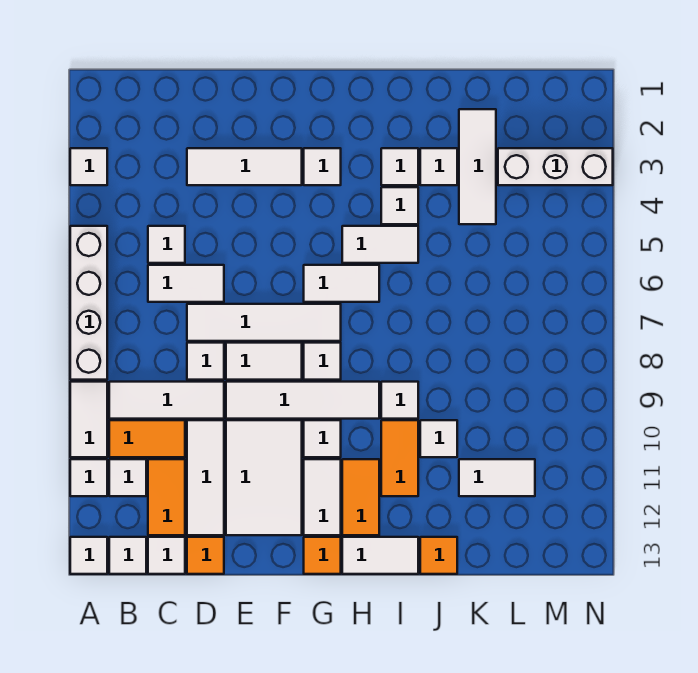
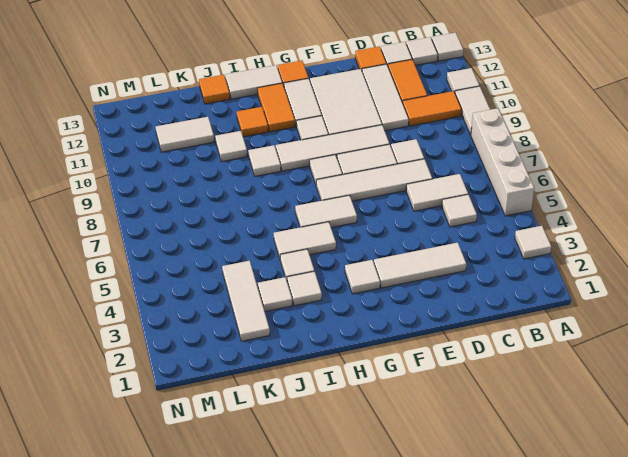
white 1x3 tile [109,382,224,419] -> none
white 1x1 tile [109,459,146,496] -> none
orange 1x2 tile [381,420,418,496] -> orange 1x1 tile [237,107,268,137]
white 1x3 brick [498,148,613,185] -> none

